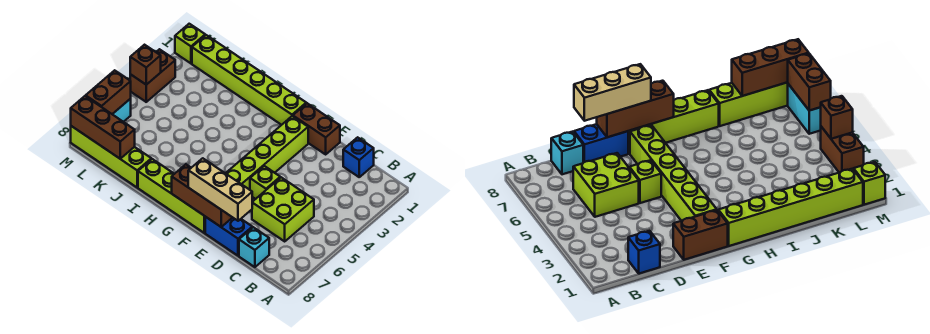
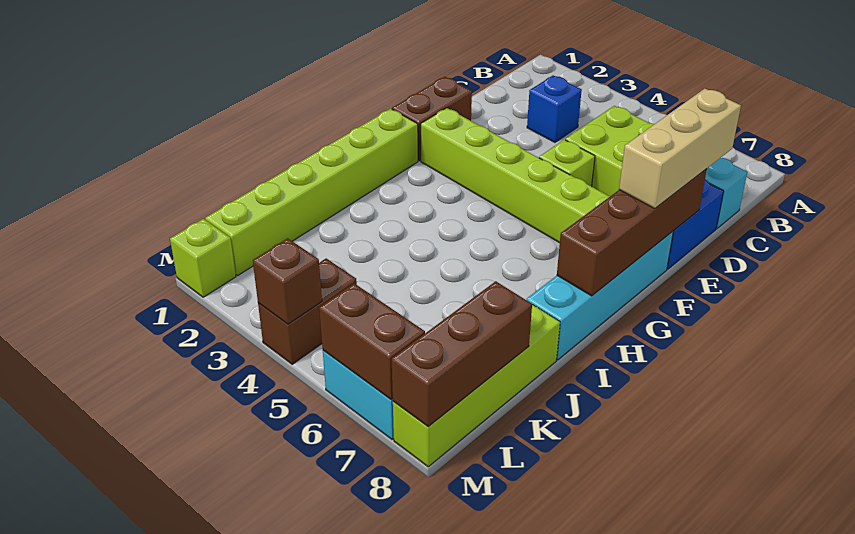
blue 1x1 brick [343,137,374,177] -> blue 1x1 brick moved to [527,75,582,142]
brown 1x3 brick [172,164,233,227] -> brown 1x4 brick [557,169,707,296]
lime 1x4 brick [138,159,205,233] -> cyan 1x4 brick [527,232,673,360]
brown 1x2 brick [130,49,175,102] -> brown 1x2 brick turned to [258,258,357,364]

